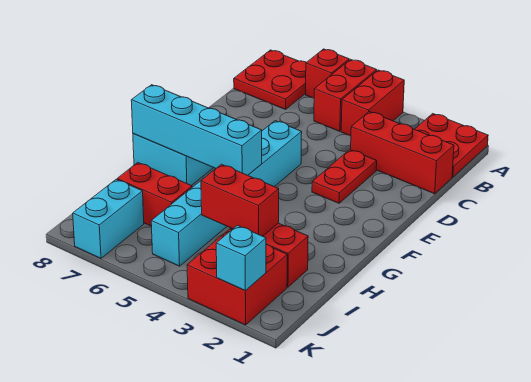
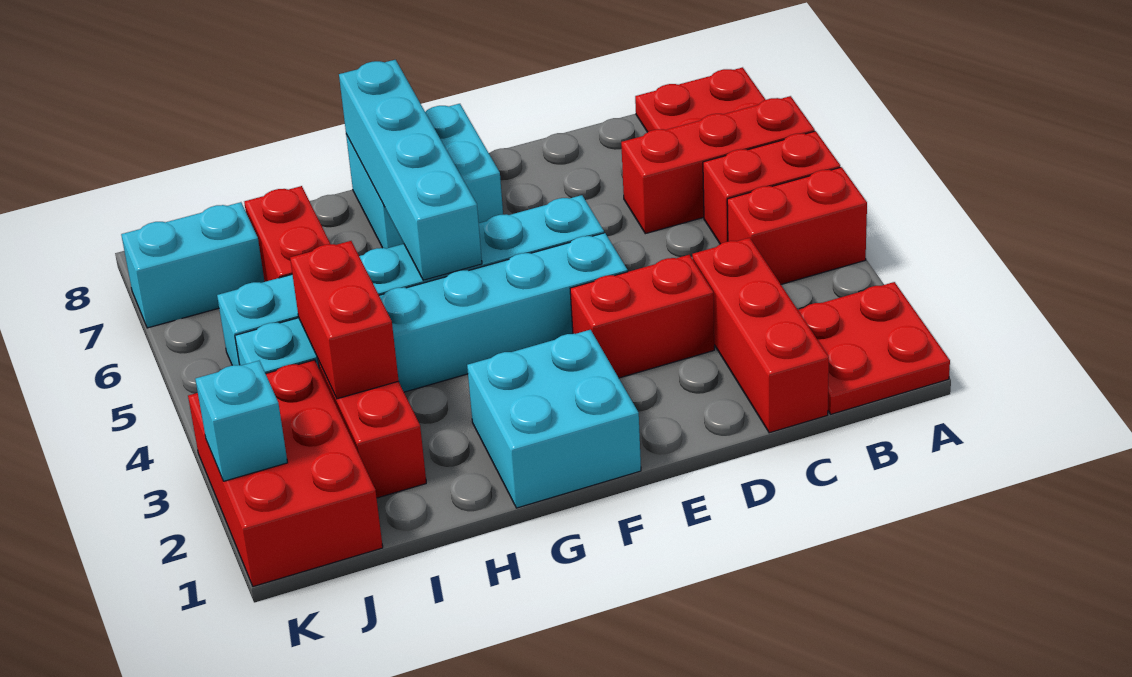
red 1x1 brick [306,49,349,98] -> red 1x3 brick [621,96,815,234]
red 1x2 plate [312,150,377,203] -> red 1x2 brick [570,255,714,378]
none -> cyan 1x6 brick [235,233,628,392]
none -> cyan 2x2 brick [467,330,641,508]
red 2x2 brick [187,229,287,325] -> red 2x3 brick [188,360,383,587]

